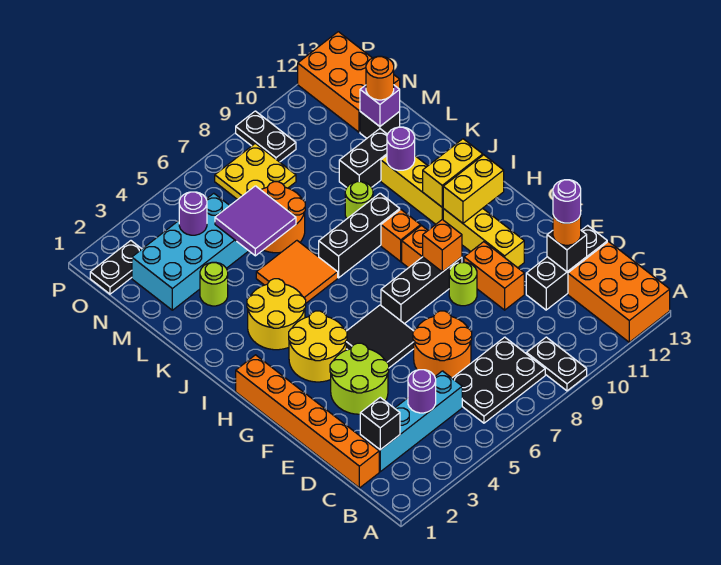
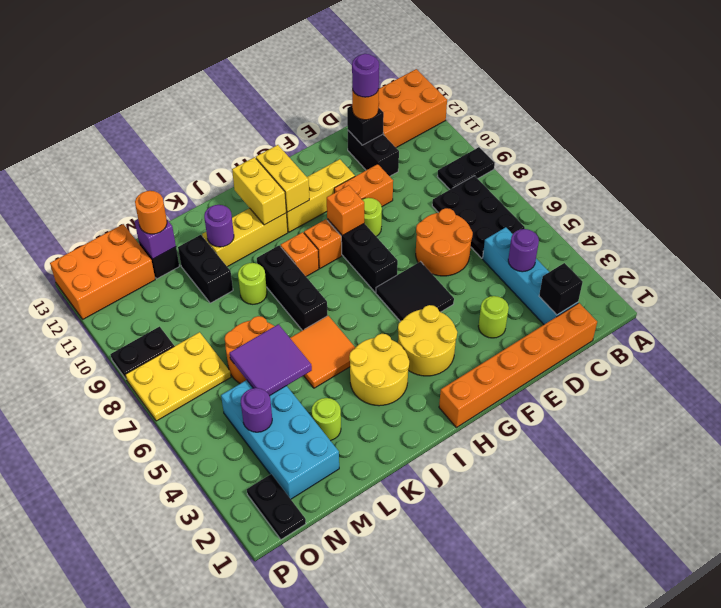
black 1x3 brick [526,225,607,310] -> black 1x2 brick [348,131,399,176]
lime 2x2 round brick [330,343,389,414] -> lime 1x1 round brick [478,296,509,338]
yellow 2x2 plate [215,143,296,200] -> yellow 2x3 plate [125,332,231,421]

